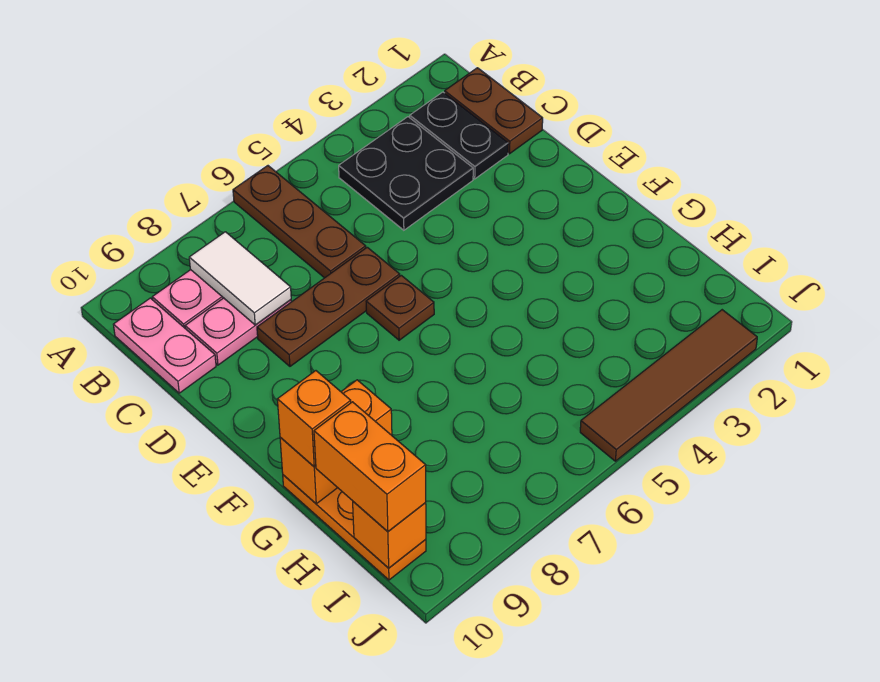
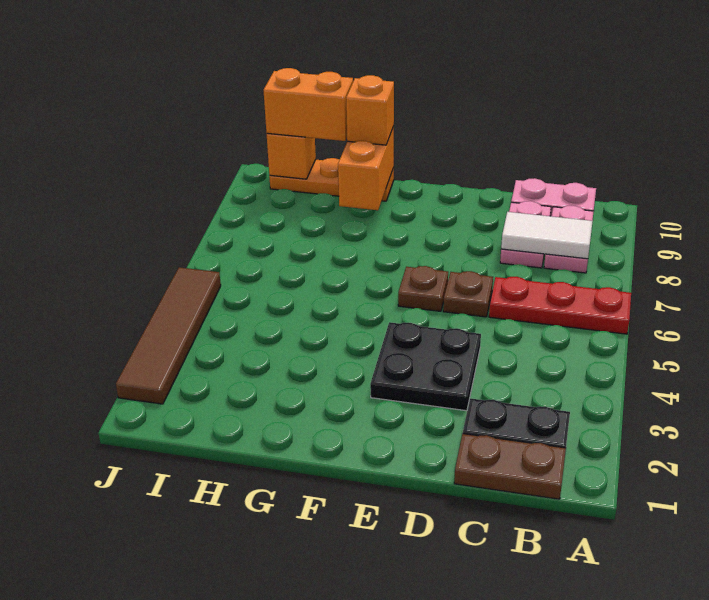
brown 1x3 plate [233,166,366,278] -> red 1x3 plate [489,277,631,334]
black 2x2 plate [339,117,473,230] -> black 2x2 plate moved to [370,322,481,411]
brown 1x3 plate [257,247,400,366] -> brown 1x1 plate [443,271,493,317]

